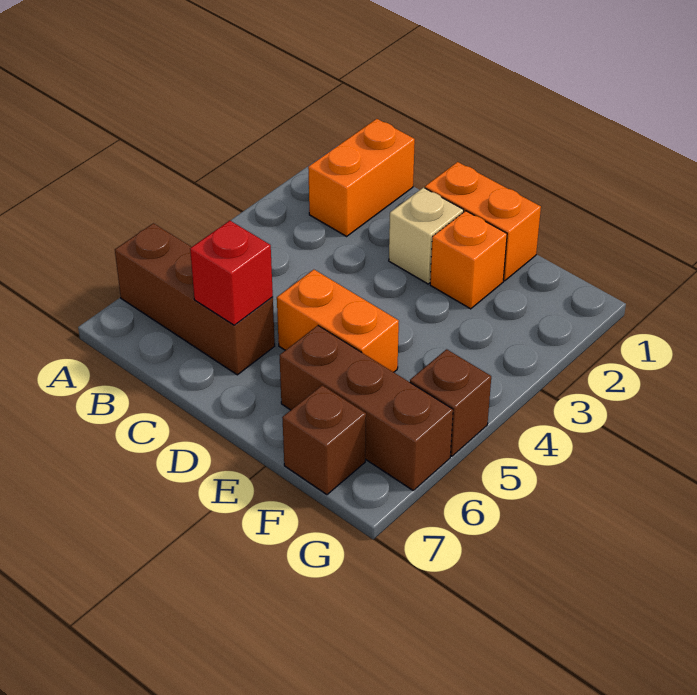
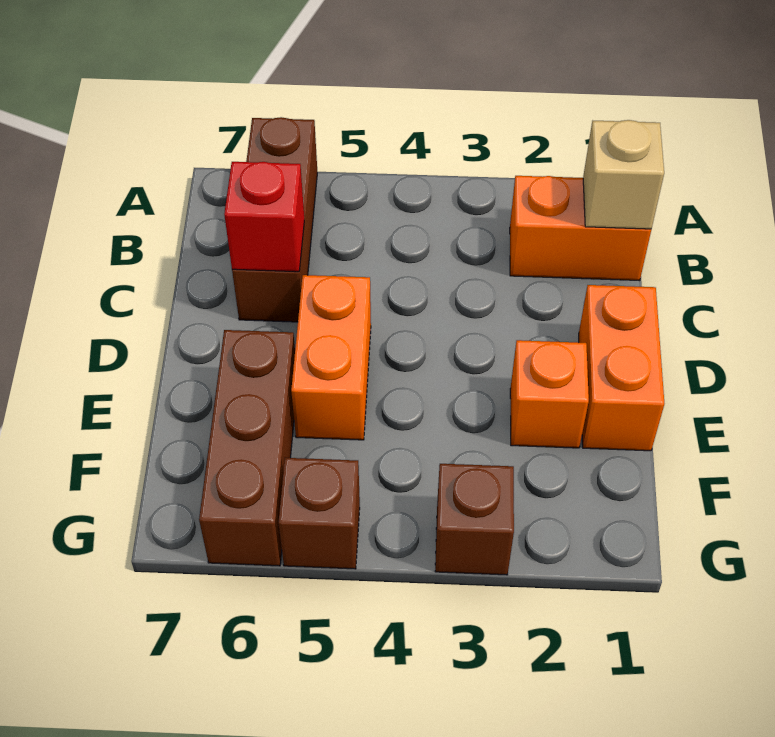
tan 1x1 brick [389,188,464,284] -> tan 1x1 brick moved to [583,120,664,229]
brown 1x1 brick [282,385,366,495] -> brown 1x1 brick moved to [435,464,514,575]

